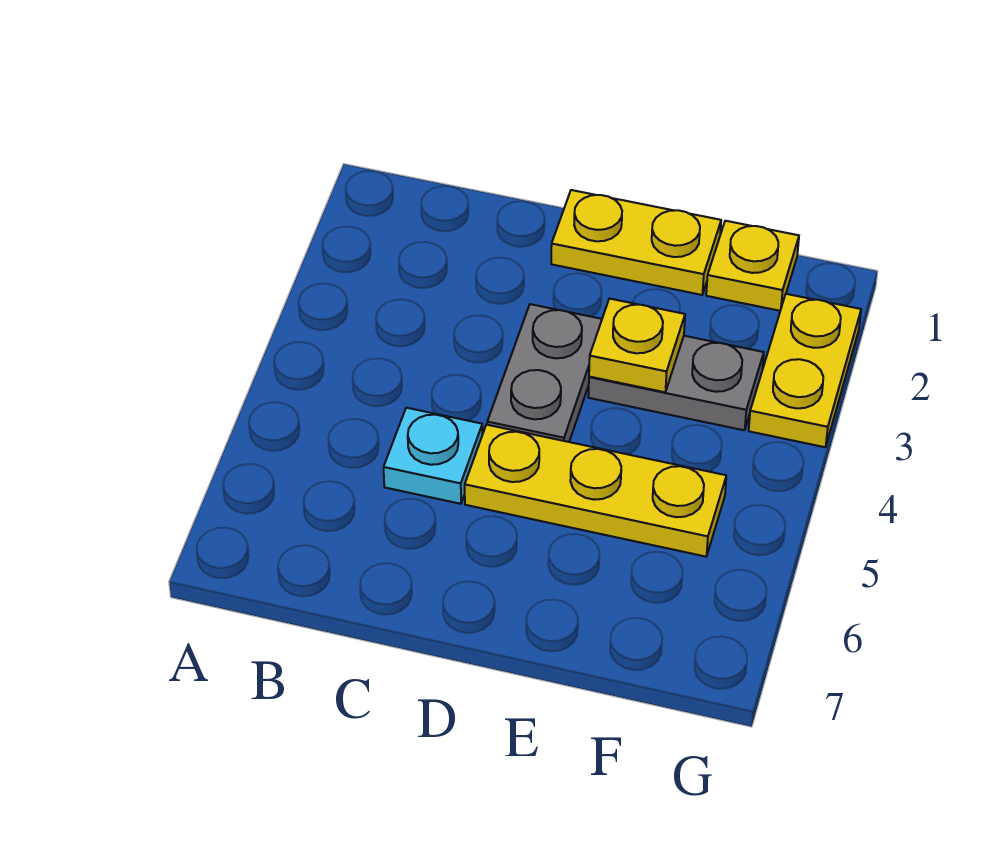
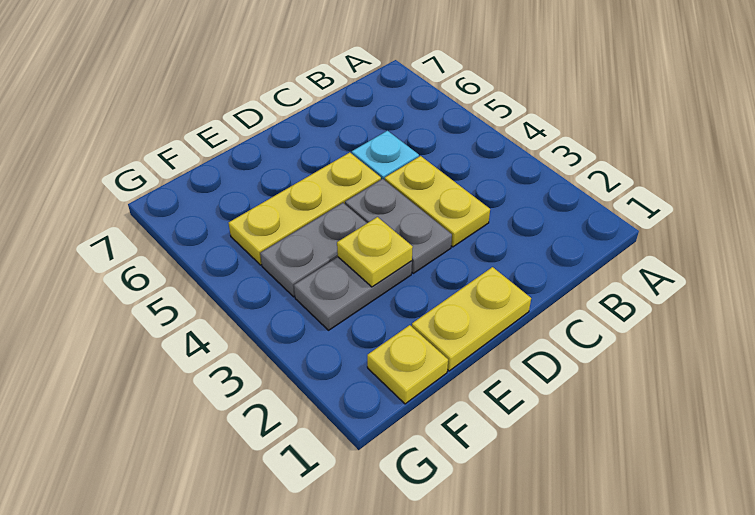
none -> grey 1x2 plate [260,203,367,297]
yellow 1x2 plate [749,294,861,447] -> yellow 1x2 plate moved to [385,156,490,247]

